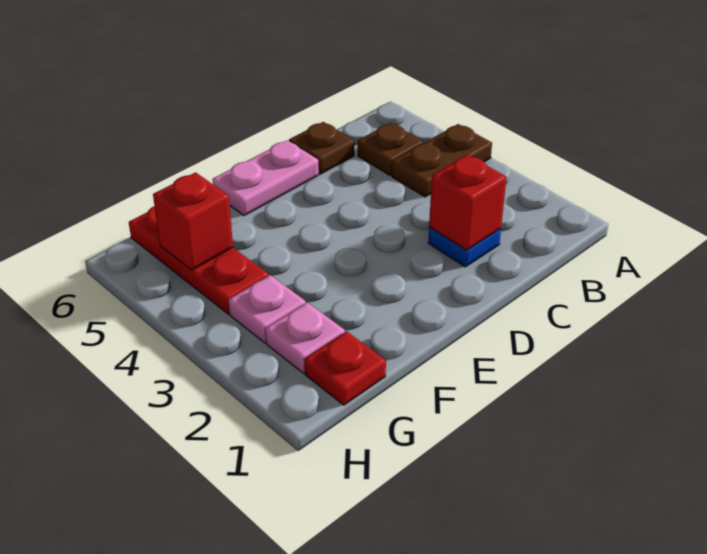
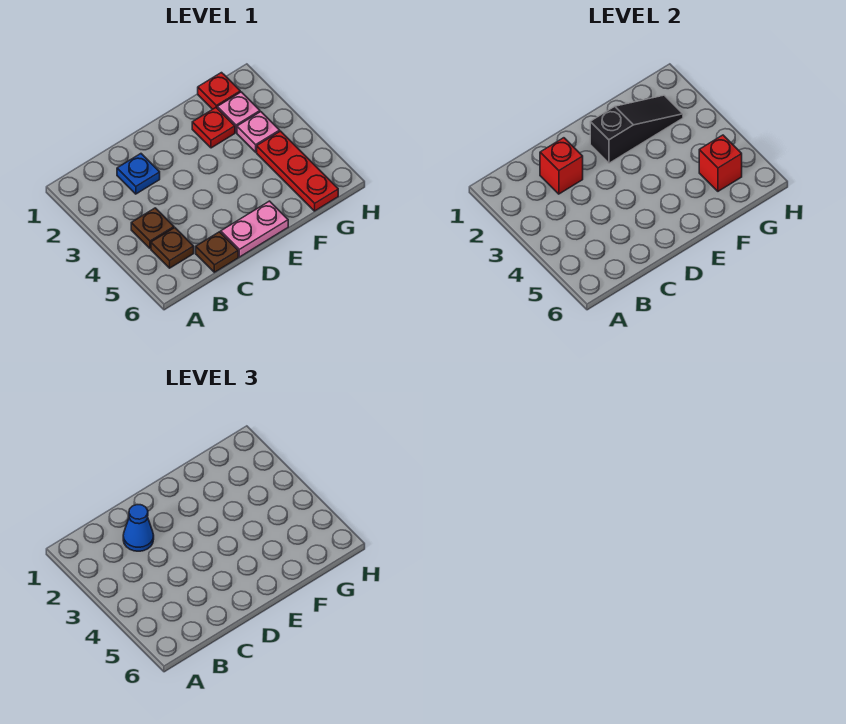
brown 1x2 plate [392,124,492,197] -> brown 1x1 plate [131,208,174,249]
none -> blue 1x1 cone [123,505,154,551]
none -> black 1x3 slope [590,95,683,163]
none -> red 1x1 plate [192,108,235,148]

